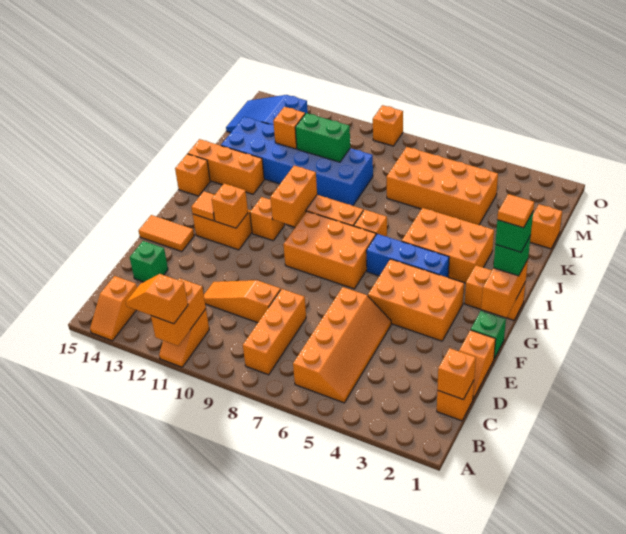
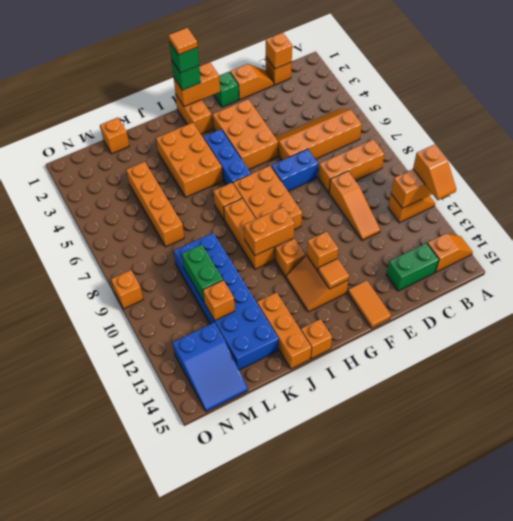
green 1x1 brick [130,241,168,282] -> green 1x2 brick [386,243,439,291]
none -> blue 1x2 brick [271,149,318,191]
orange 2x4 brick [386,147,498,225] -> orange 1x4 brick [126,162,184,247]

